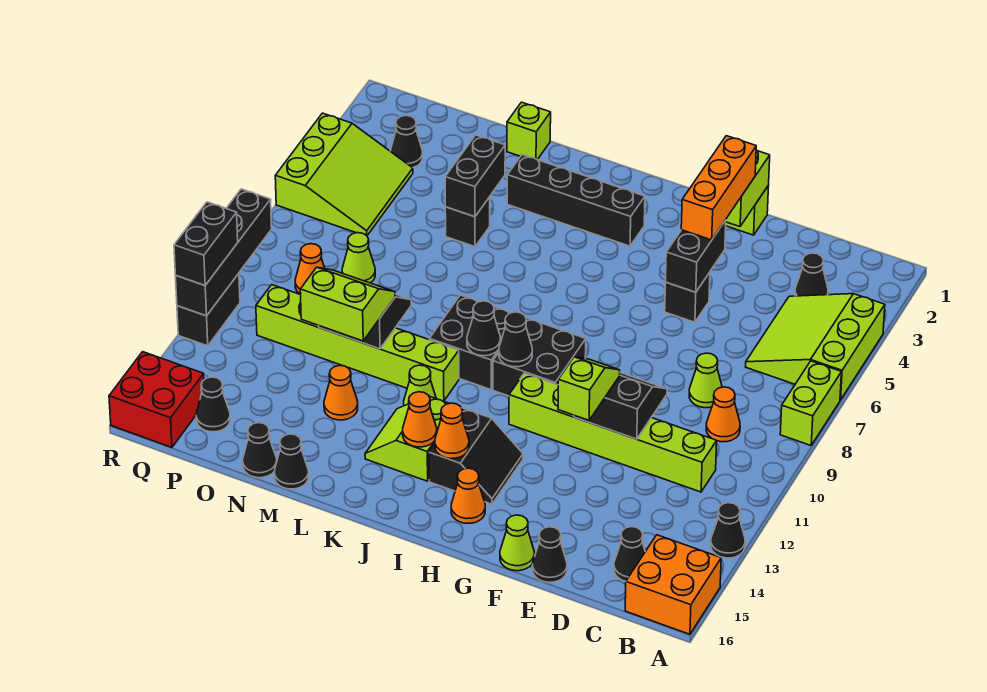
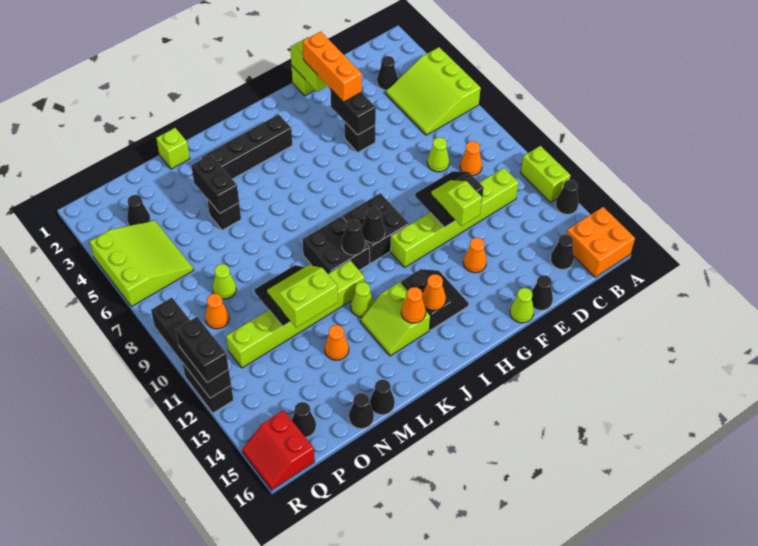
lime 1x2 brick [780,361,841,445] -> lime 1x2 brick moved to [521,146,571,202]
orange 1x1 cone [451,468,485,523] -> orange 1x1 cone moved to [463,238,487,273]
red 2x2 brick [109,352,204,447] -> red 2x2 slope [242,410,315,490]

